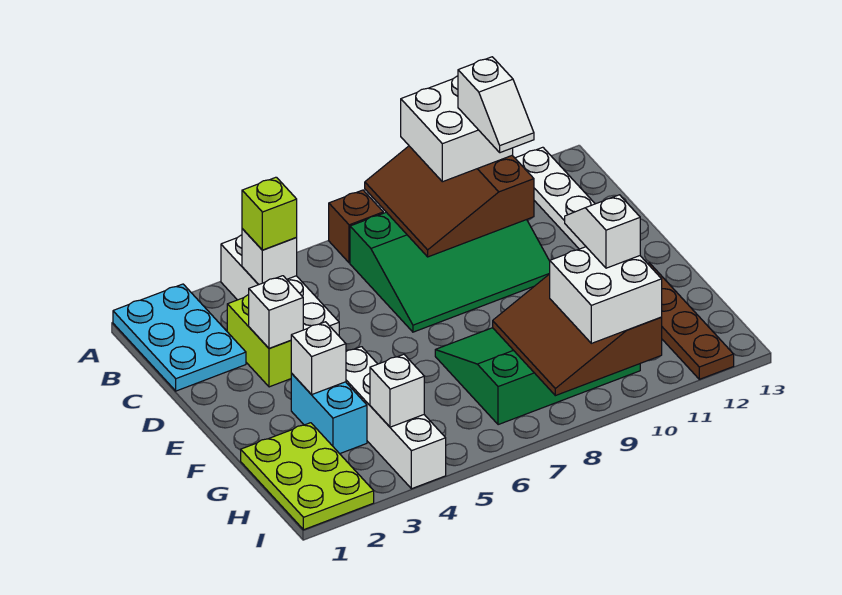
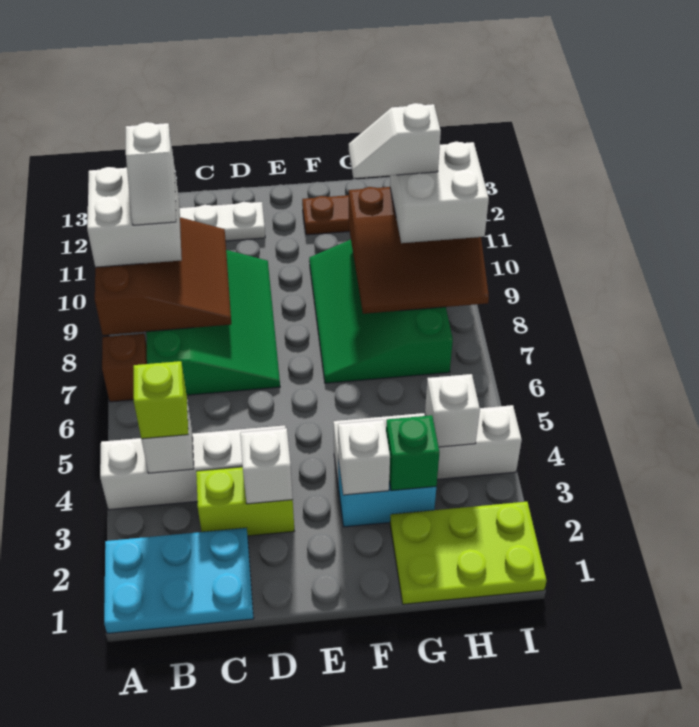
brown 3x3 slope [365,146,534,257] -> brown 3x3 slope turned to [95,217,231,335]
white 1x2 slope [458,57,534,153] -> white 1x2 slope turned to [126,122,176,225]
none -> green 1x1 brick [386,415,440,491]

